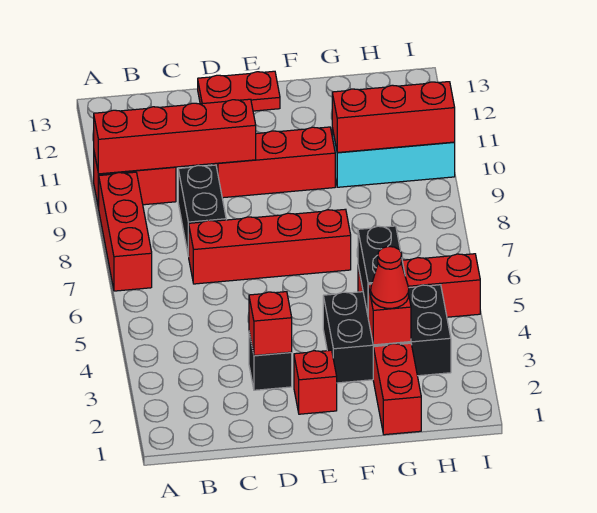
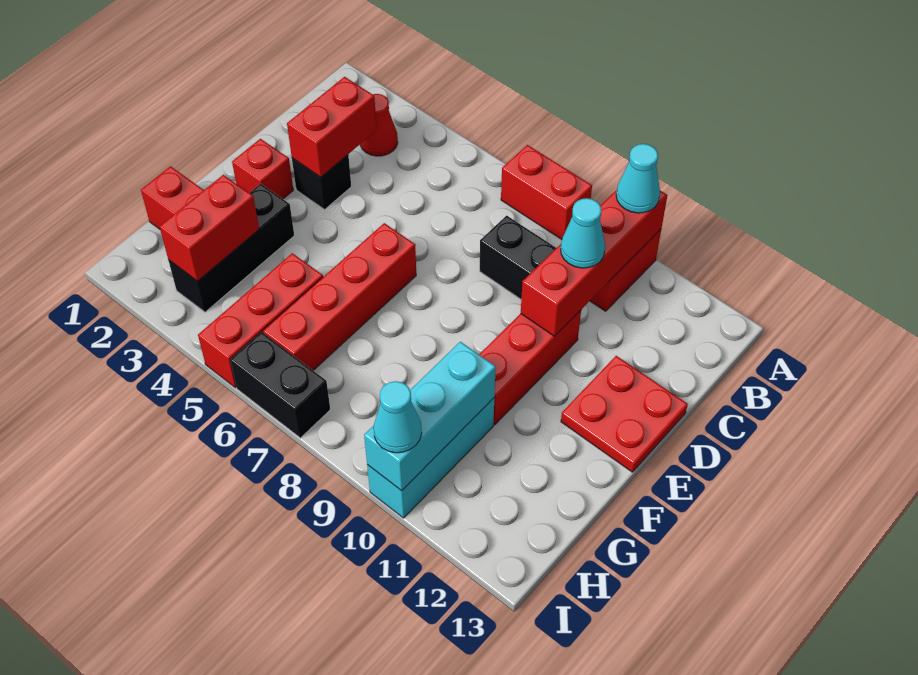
red 1x3 brick [99,172,152,291] -> red 1x2 brick [501,145,592,239]
none -> cyan 1x1 cone [616,144,660,213]
red 1x4 brick [189,209,351,284] -> red 1x4 brick moved to [263,223,416,370]
none -> cyan 1x1 cone [561,198,605,268]
red 1x1 brick [249,292,292,356] -> red 1x2 brick [287,77,377,177]
red 1x2 plate [198,71,280,111] -> red 2x2 plate [561,356,688,472]
black 2x3 brick [323,285,451,383] -> black 1x3 brick [168,184,294,312]
red 1x1 brick [368,284,411,345] -> red 1x2 brick [160,175,259,281]
red 1x1 cone [371,247,409,308] -> red 1x1 cone moved to [360,94,398,156]
black 1x2 brick [358,226,405,315] -> black 1x2 brick moved to [230,332,330,438]
red 1x3 brick [332,82,455,153] -> cyan 1x3 brick [364,342,496,491]
none -> cyan 1x1 cone [374,381,422,453]

